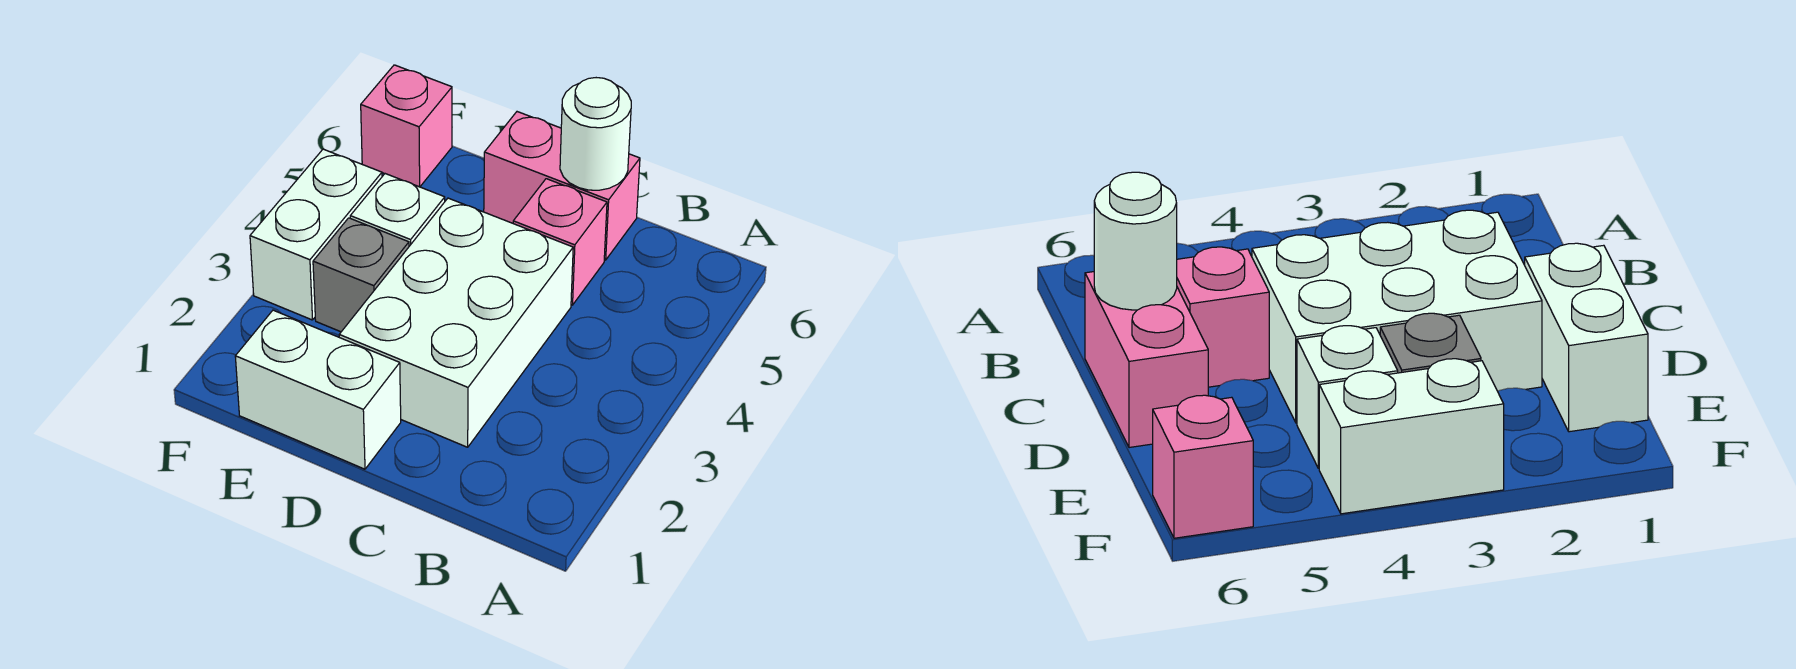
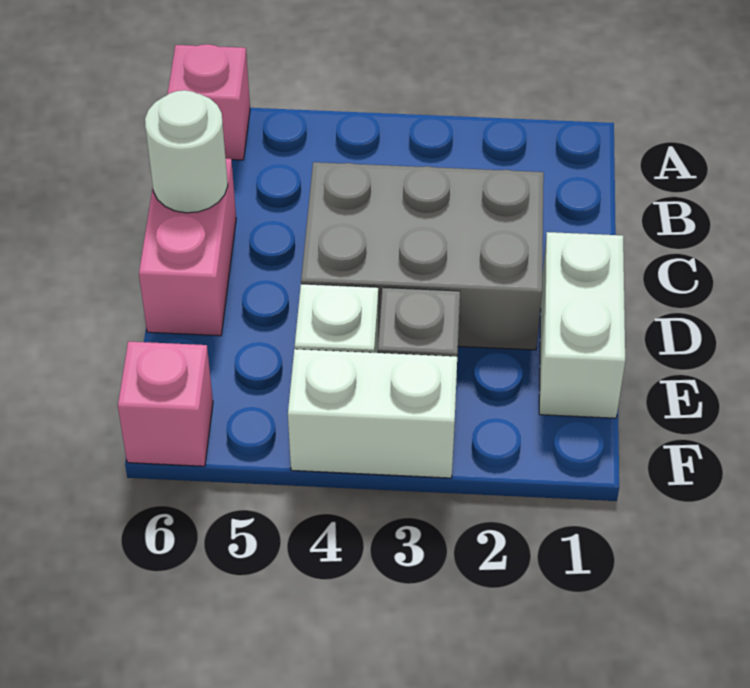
white 2x3 brick [339,198,573,447] -> grey 2x3 brick [301,162,544,350]
pink 1x1 brick [513,179,607,305] -> pink 1x1 brick moved to [167,44,250,160]

